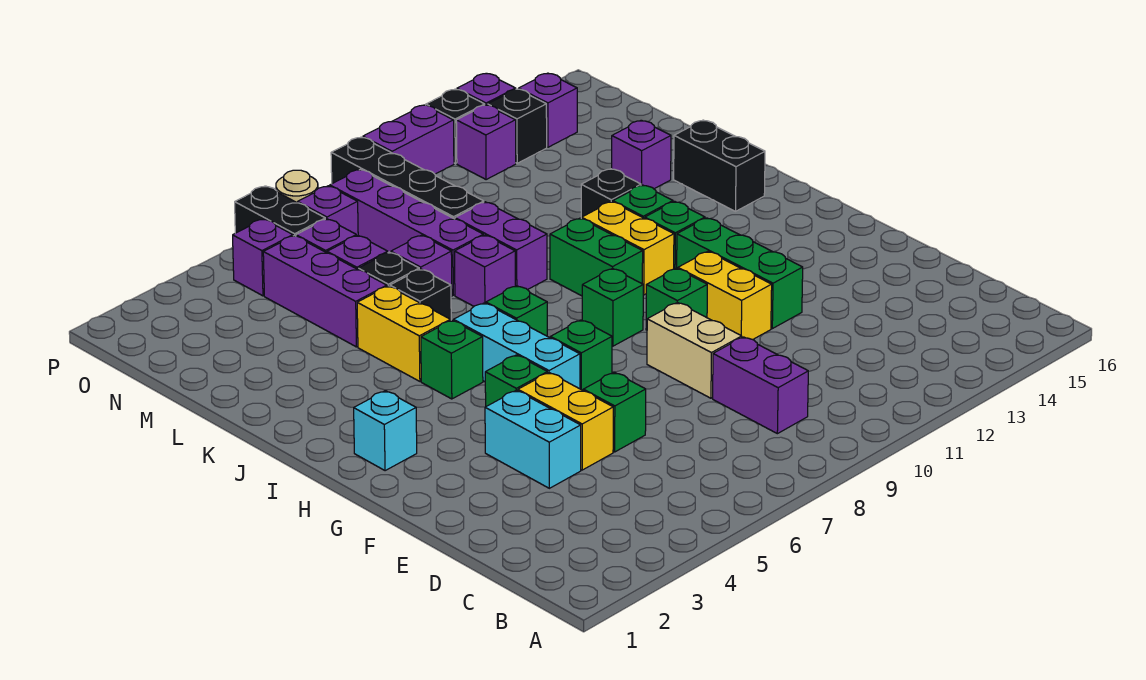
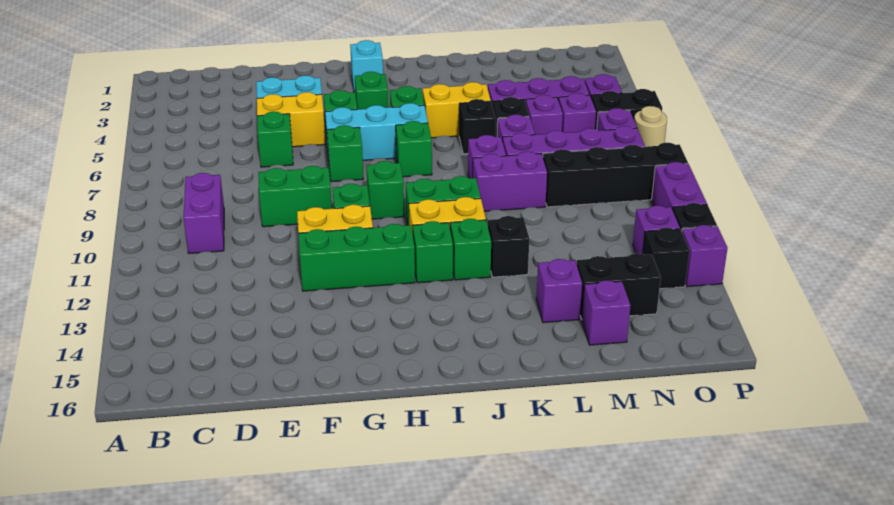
purple 1x2 brick [713,337,808,434] -> purple 1x2 brick turned to [183,173,224,253]
tan 1x2 brick [647,302,742,398] -> green 1x2 brick [258,166,332,227]
none -> green 1x1 brick [355,72,389,109]
black 1x2 brick [674,120,765,211] -> black 1x2 brick moved to [577,253,661,319]
purple 1x1 brick [519,73,577,147] -> purple 1x1 brick moved to [582,280,631,345]

